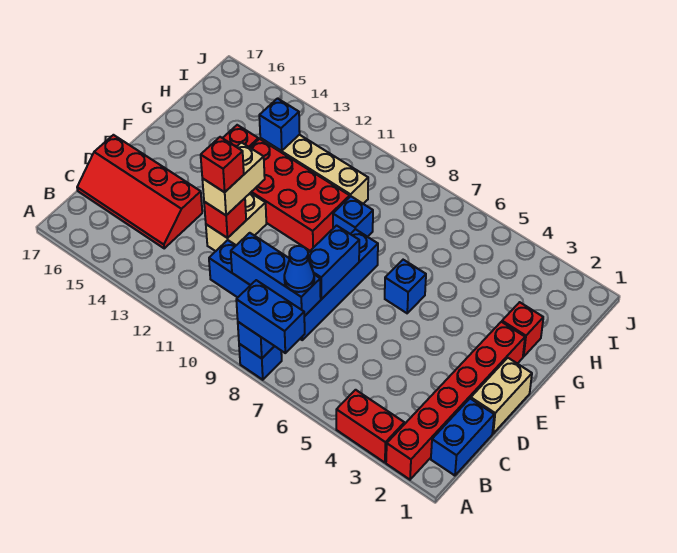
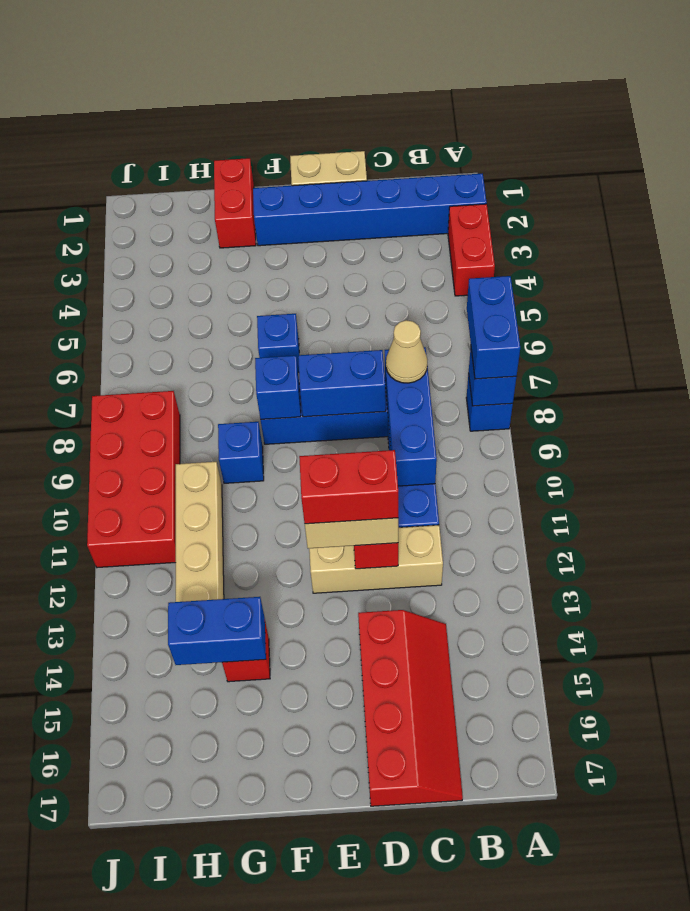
red 1x6 brick [386,322,525,480] -> blue 1x6 brick [253,174,487,246]
blue 1x2 brick [431,399,494,476] -> blue 1x2 brick moved to [168,597,266,665]
blue 1x1 cone [284,246,314,292] -> tan 1x1 cone [386,320,427,383]
tan 1x2 brick [206,193,266,251] -> tan 1x3 brick [309,525,443,593]
red 1x1 brick [201,137,244,192] -> red 1x2 brick [299,450,398,524]
red 2x4 brick [250,139,350,251] -> red 2x4 brick moved to [87,391,180,568]
red 1x1 brick [502,302,543,357] -> red 1x2 brick [214,158,256,248]
blue 1x1 brick [259,99,300,151] -> blue 1x1 brick moved to [255,356,301,419]

